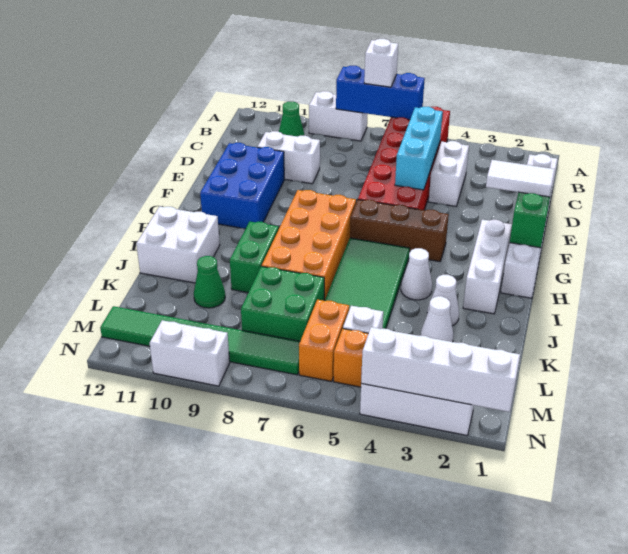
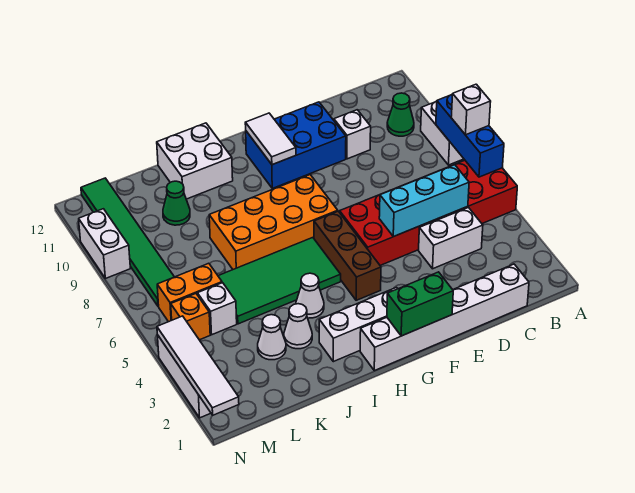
white 1x2 brick [257,131,320,184] -> white 1x1 brick [334,110,371,159]
white 1x2 tile [486,160,555,197] -> white 1x2 tile moved to [245,113,296,165]
green 1x2 brick [230,222,279,293] -> none
green 2x2 brick [241,266,324,341] -> none
white 1x4 brick [361,327,520,412] -> white 1x4 tile [157,316,239,415]

